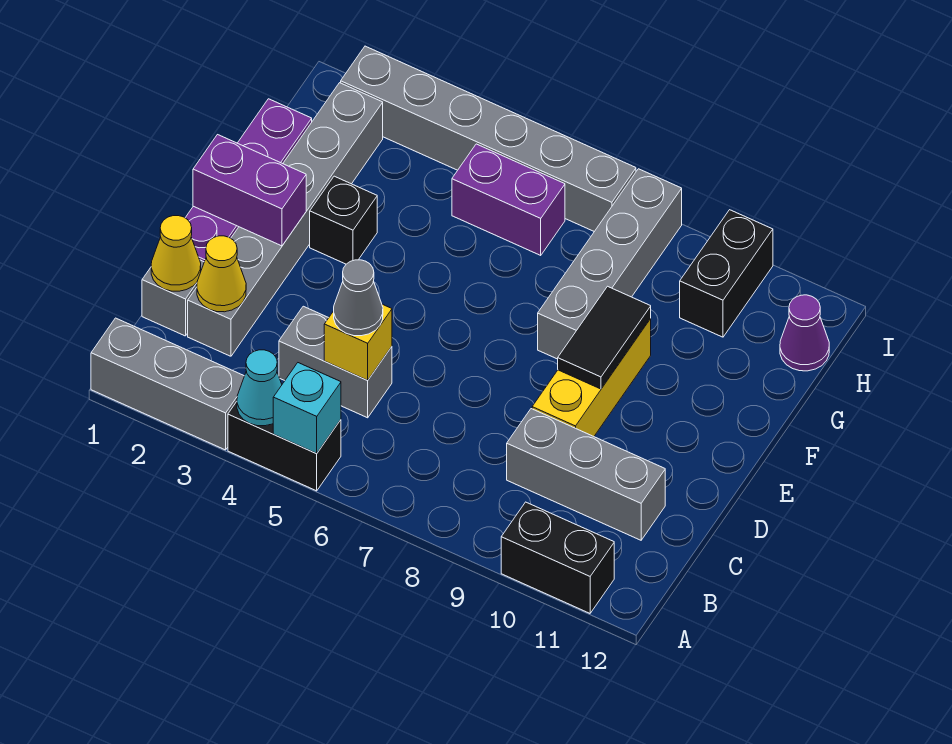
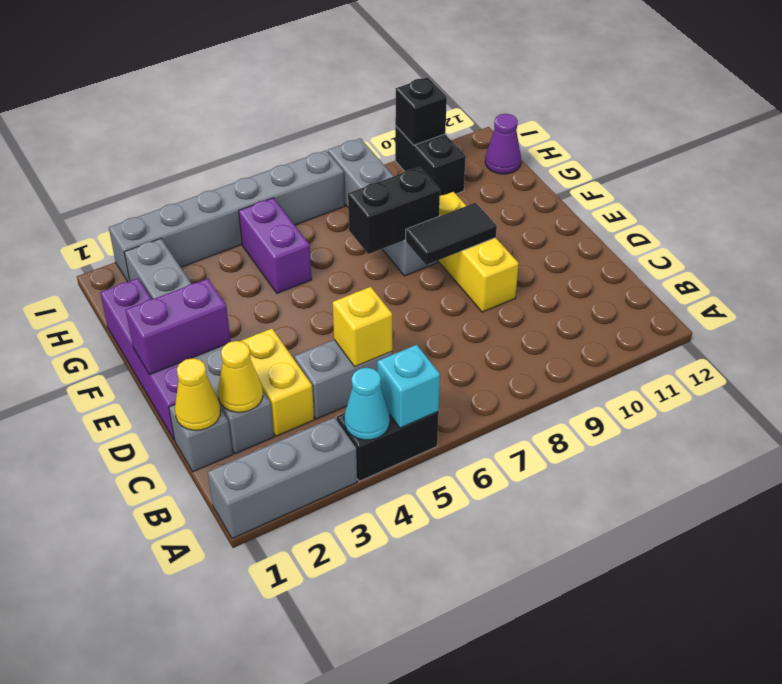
black 1x2 brick [501,502,614,613] -> black 1x2 brick moved to [348,167,440,254]
none -> yellow 1x2 brick [240,329,314,436]
grey 1x1 cone [334,260,383,336] -> none
grey 1x3 brick [507,409,665,540] -> none
black 1x2 tile [558,286,651,389] -> black 1x2 tile turned to [406,203,497,265]
black 1x1 brick [310,176,377,264] -> black 1x1 brick moved to [395,77,447,145]
purple 1x2 brick [452,144,565,255] -> purple 1x2 brick turned to [239,198,312,293]

